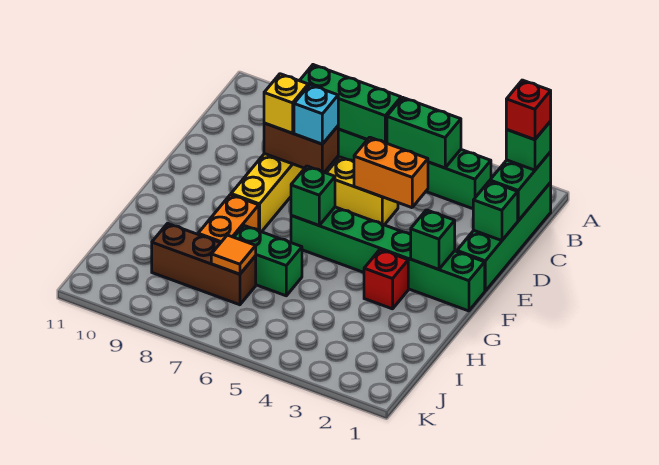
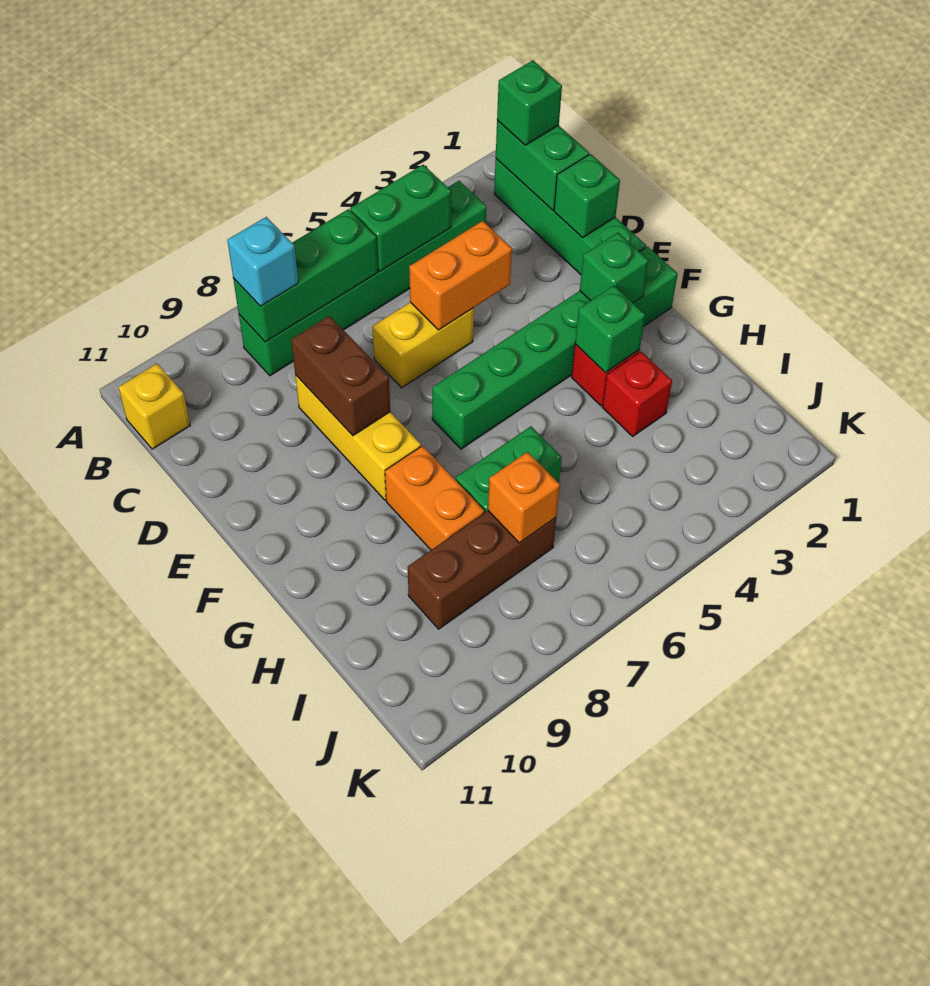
red 1x1 brick [506,80,551,140] -> red 1x1 brick moved to [602,352,672,436]
brown 1x2 brick [264,123,338,172] -> brown 1x2 brick turned to [291,316,390,436]
cyan 1x1 brick [294,85,338,144] -> cyan 1x1 brick moved to [227,217,298,306]
yellow 1x1 brick [264,74,308,133] -> yellow 1x1 brick moved to [119,364,190,449]
green 1x1 brick [291,166,335,225] -> green 1x1 brick moved to [575,286,645,373]
orange 1x1 tile [211,235,256,274] -> orange 1x1 brick [488,452,560,543]

